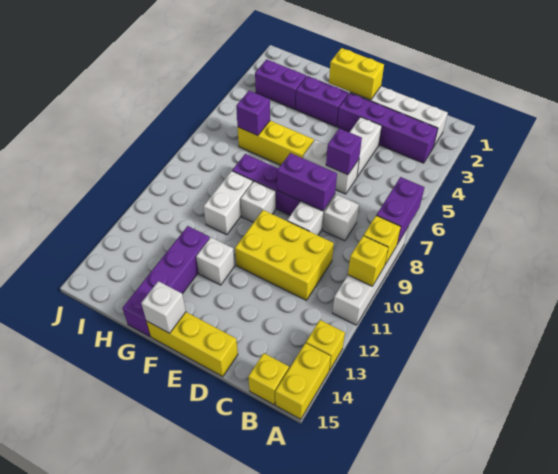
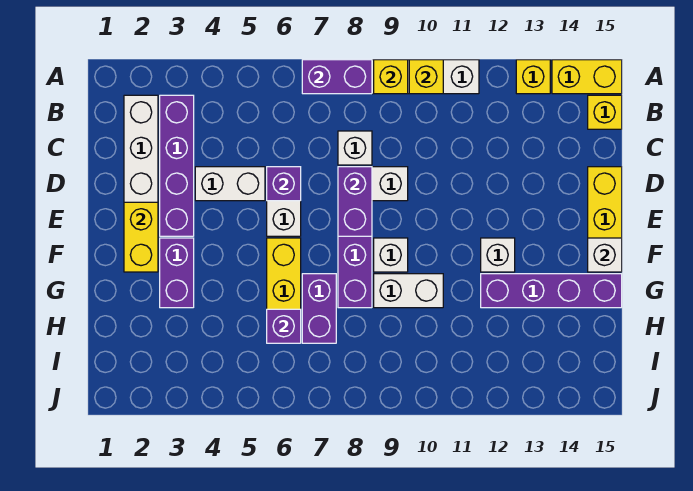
yellow 2x3 brick [235,210,334,300] -> none
purple 1x2 brick [255,59,306,109] -> purple 1x2 brick moved to [302,274,336,343]

